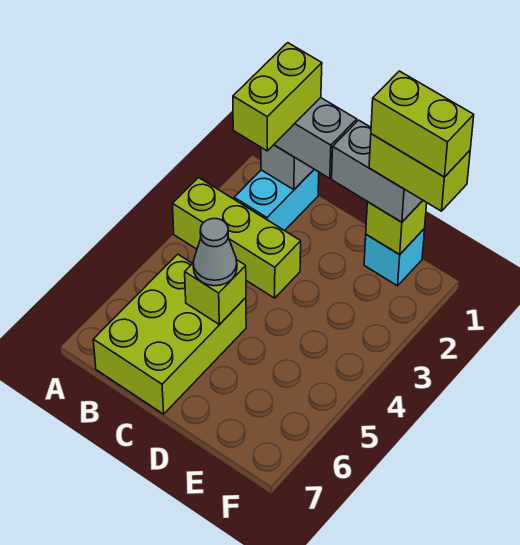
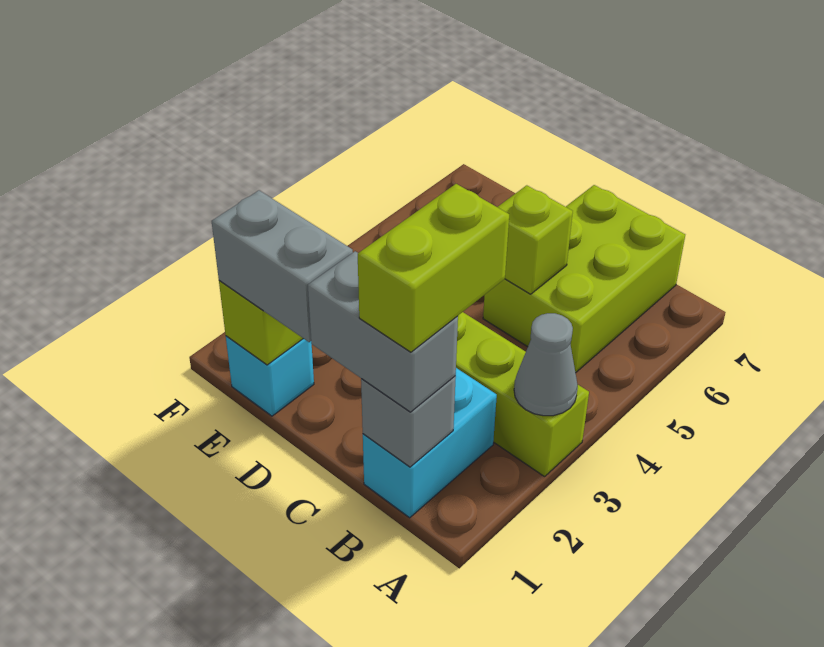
grey 1x1 cone [193,219,237,286] -> grey 1x1 cone moved to [514,313,578,416]
lime 1x2 brick [369,134,470,211] -> none
lime 1x2 brick [371,71,474,177] -> none

